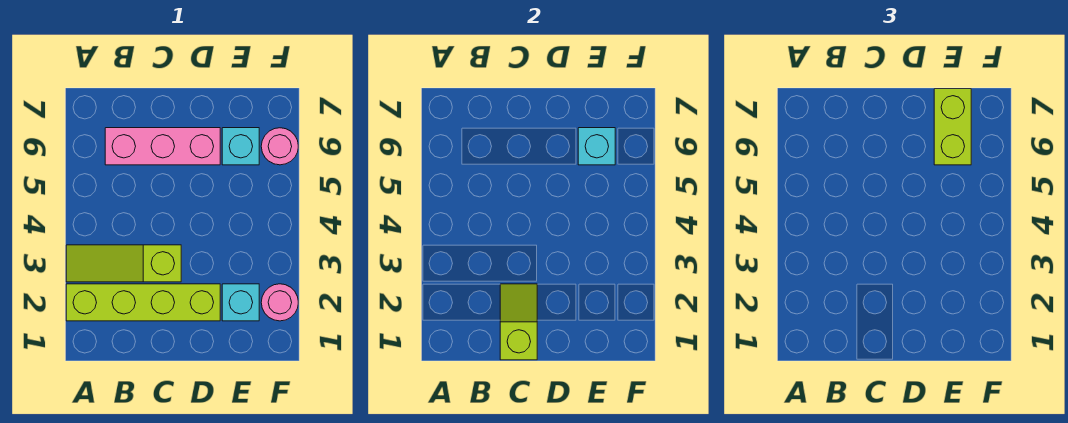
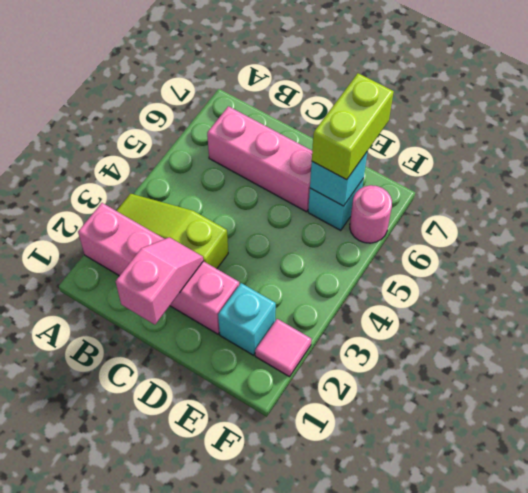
lime 1x4 brick [66,284,220,321] -> pink 1x4 brick [78,203,239,334]
lime 1x2 slope [500,284,537,360] -> pink 1x2 slope [116,237,203,325]
pink 1x1 round brick [261,284,298,321] -> pink 1x1 tile [255,319,311,377]

